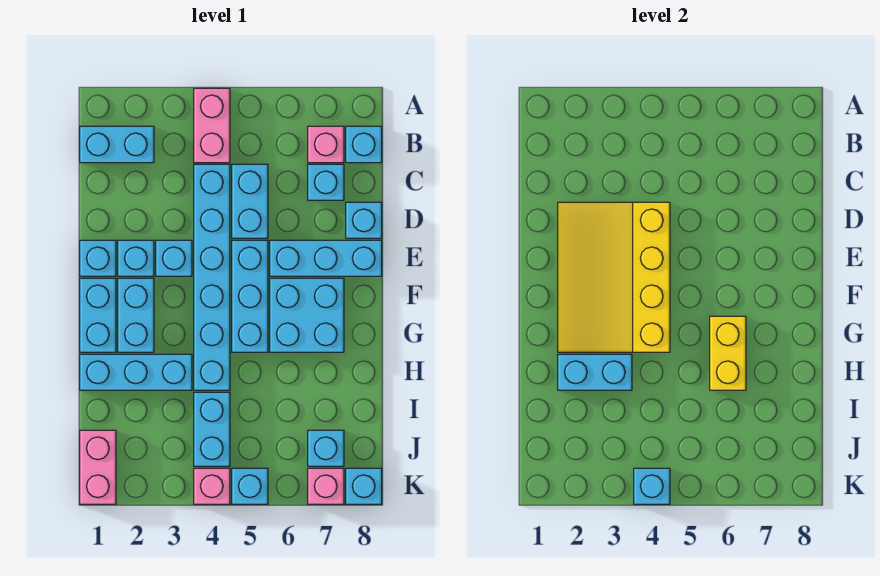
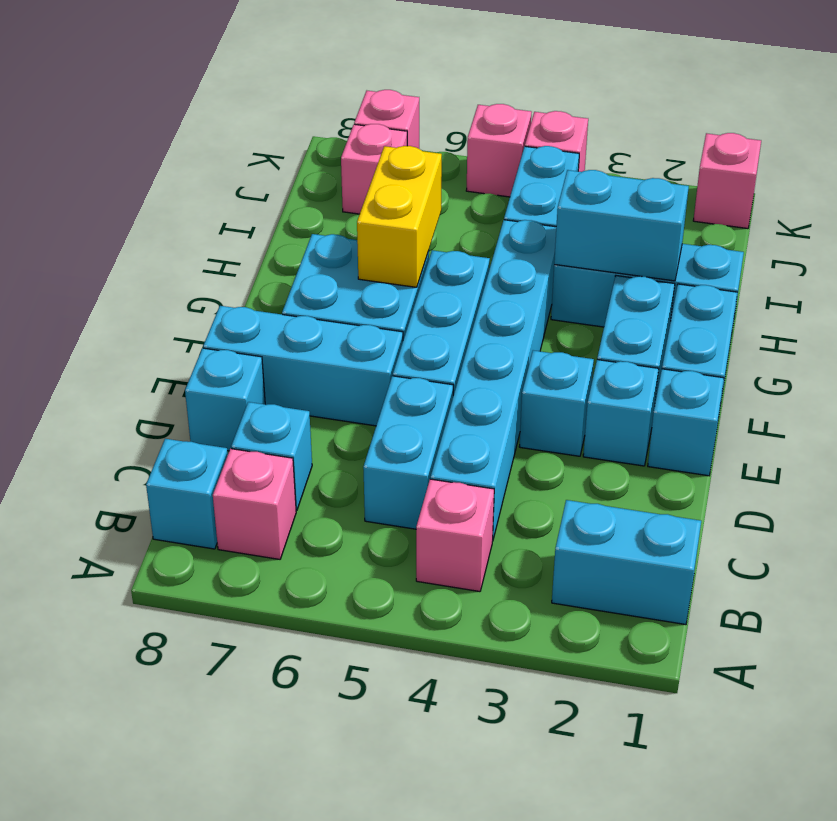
pink 1x2 brick [194,88,230,163] -> pink 1x1 brick [416,479,494,592]
yellow 3x4 slope [558,202,670,352] -> none
pink 1x2 brick [80,430,116,504] -> pink 1x1 brick [693,133,761,229]
cyan 1x1 brick [308,430,344,466] -> pink 1x1 brick [341,124,407,214]
cyan 1x1 brick [634,468,670,504] -> none
cyan 1x1 brick [232,468,268,504] -> pink 1x1 brick [466,104,531,197]
cyan 1x1 brick [346,468,382,504] -> none

